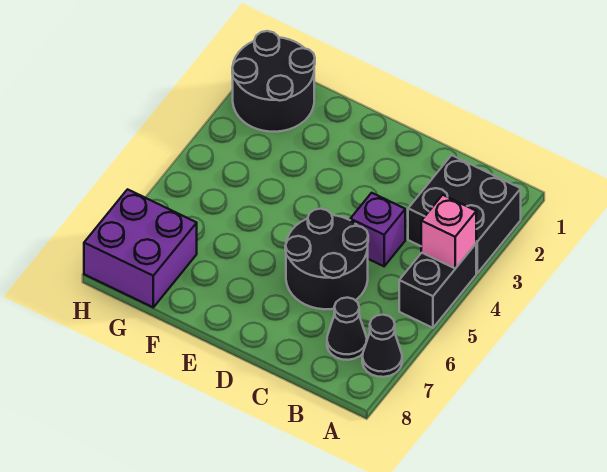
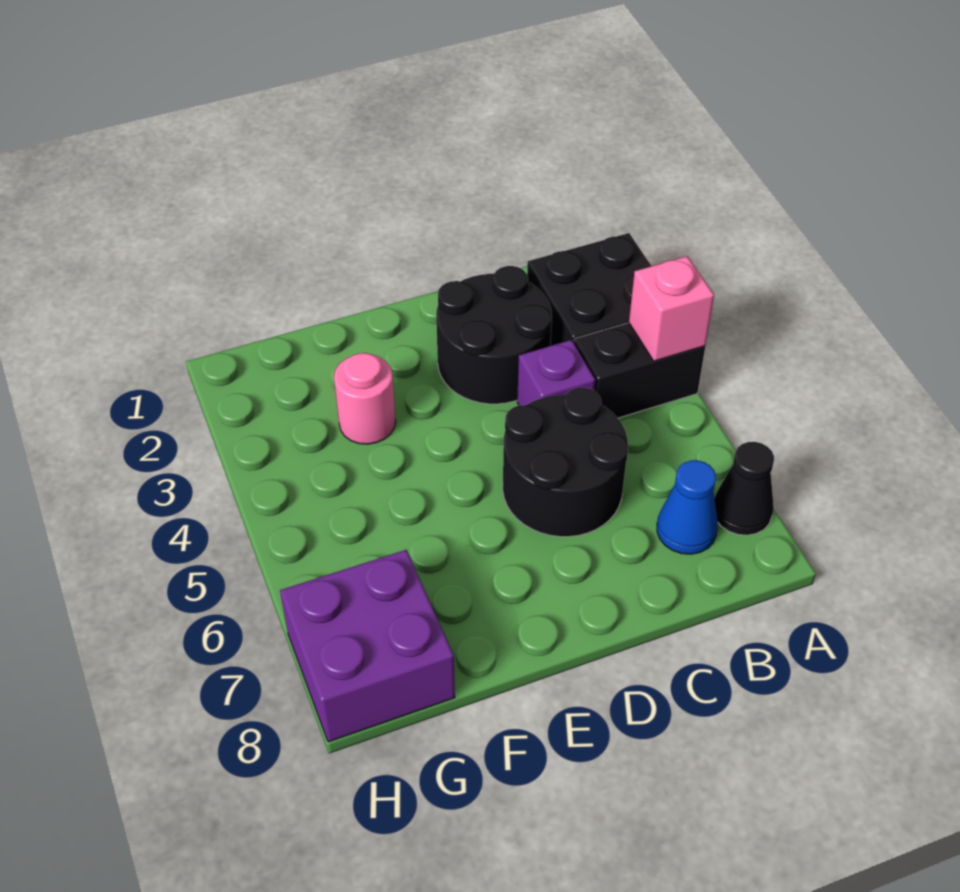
black 1x2 brick [399,244,476,328] -> black 1x2 brick turned to [574,323,705,418]
black 1x1 cone [327,298,367,360] -> blue 1x1 cone [657,460,718,554]
none -> pink 1x1 round brick [334,353,396,444]
black 2x2 round brick [232,31,315,132] -> black 2x2 round brick moved to [436,266,552,404]

